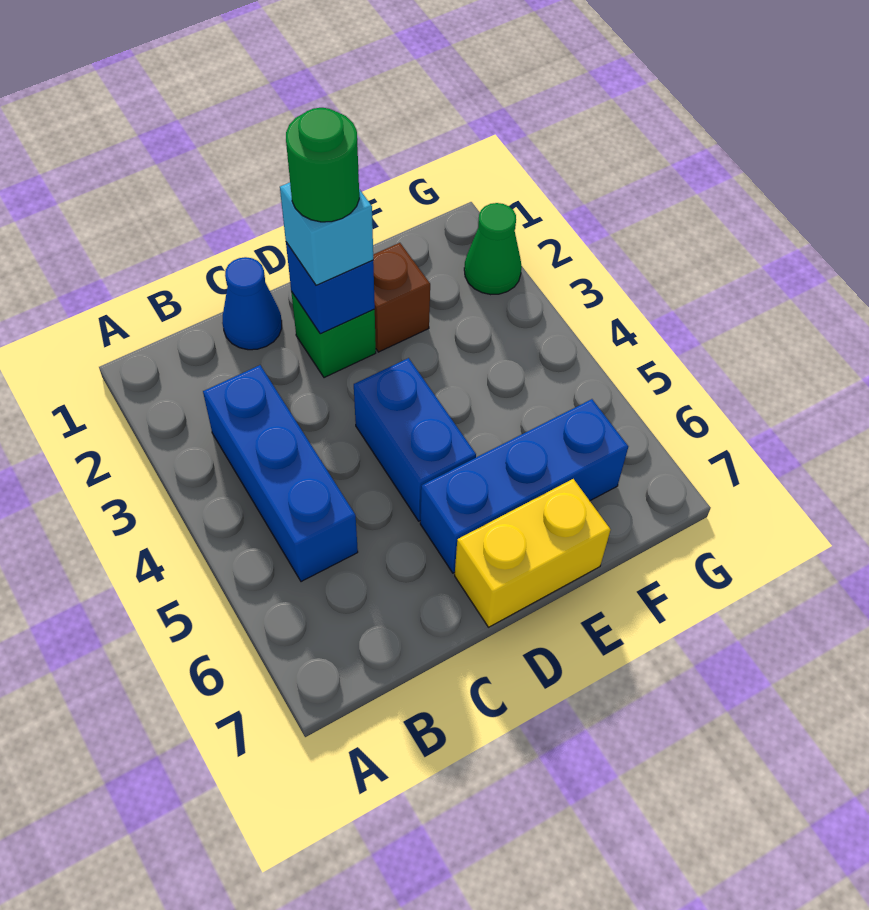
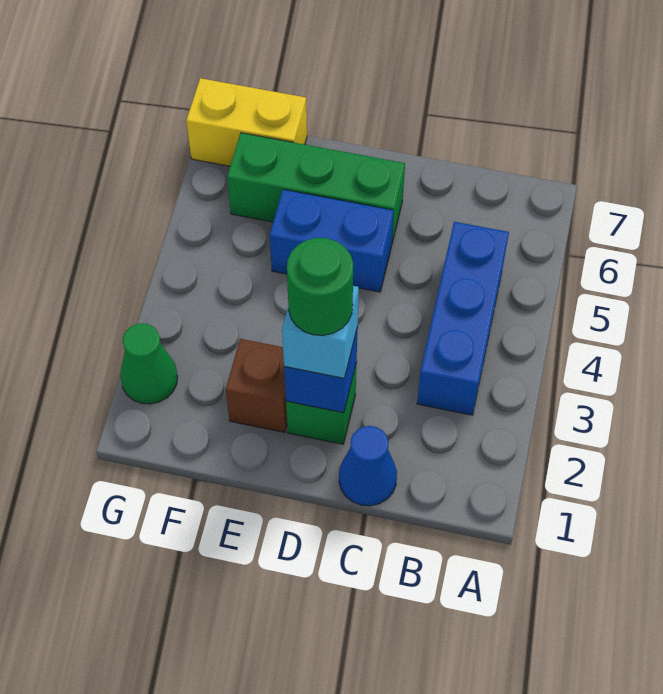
blue 1x2 brick [354,358,476,521] -> blue 1x2 brick turned to [270,190,394,292]
blue 1x3 brick [420,399,628,573] -> green 1x3 brick [227,133,405,243]
yellow 1x2 brick [455,479,610,627] -> yellow 1x2 brick moved to [186,78,307,166]

